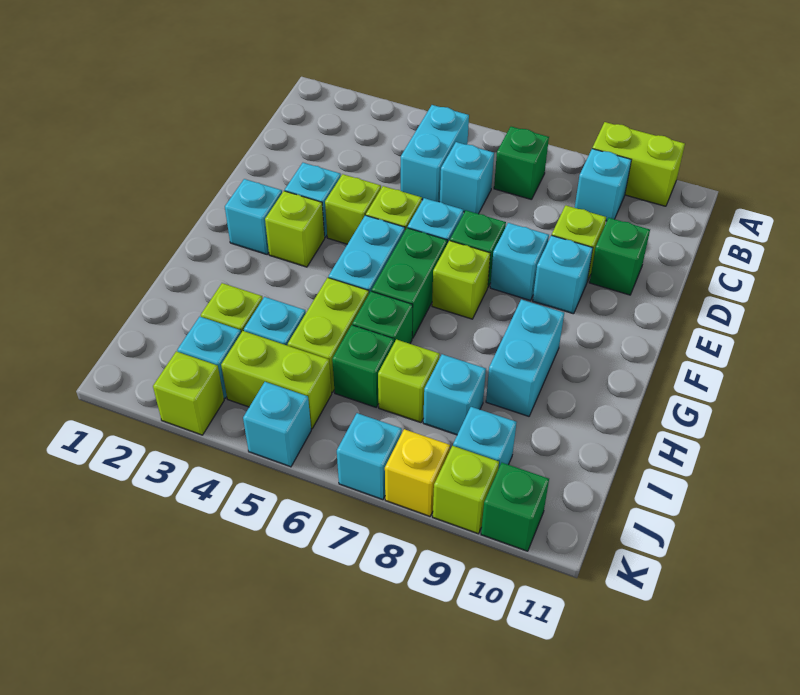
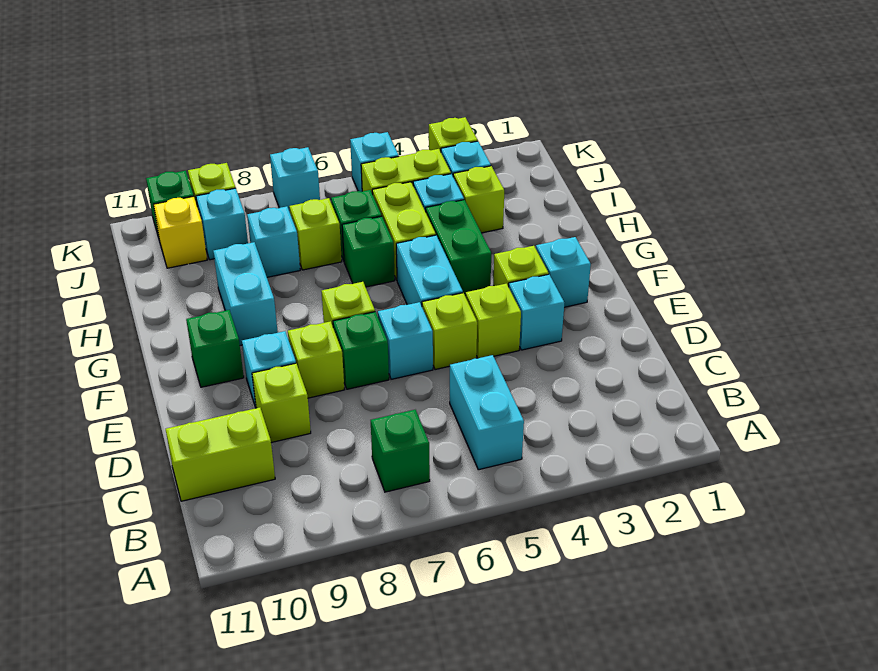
lime 1x2 brick [592,122,685,206] -> lime 1x2 brick moved to [166,408,275,501]
cyan 1x1 brick [575,149,631,221] -> none
cyan 1x1 brick [440,142,494,214] -> none
green 1x1 brick [589,218,650,295] -> green 1x1 brick moved to [186,310,244,387]
cyan 1x1 brick [490,223,549,300] -> lime 1x1 brick [288,321,344,398]
green 1x2 brick [372,228,447,338] -> green 1x2 brick moved to [426,200,491,297]
yellow 1x1 brick [385,429,450,516] -> yellow 1x1 brick moved to [153,196,207,268]

